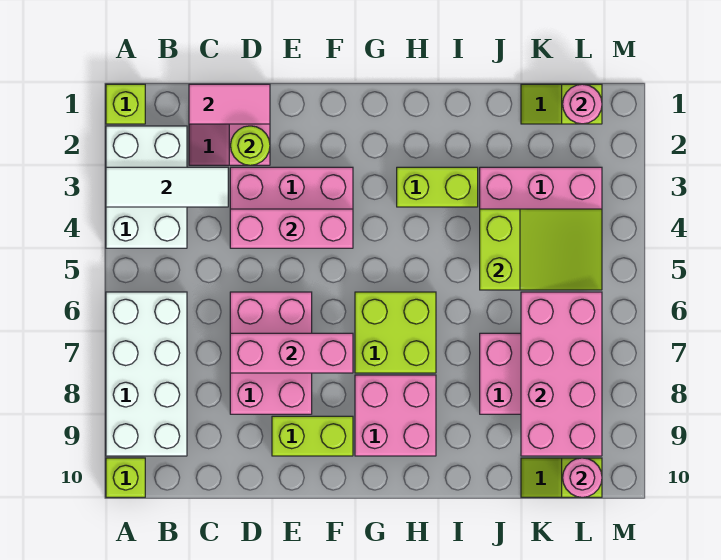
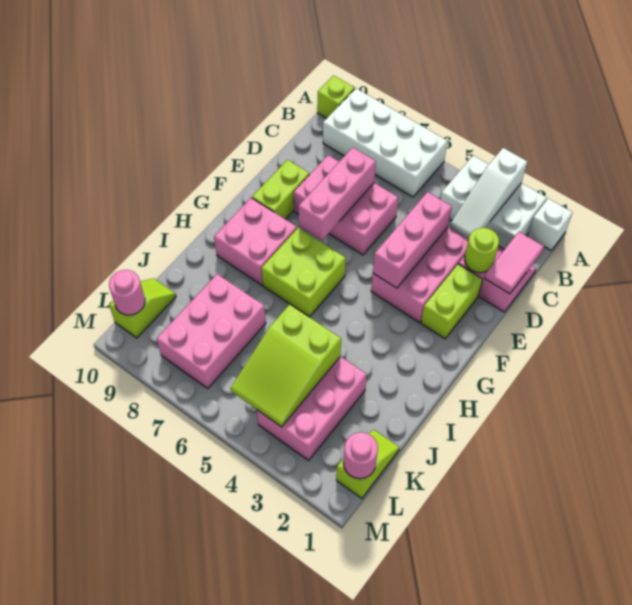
lime 1x1 brick [106,84,145,124] -> white 1x1 brick [527,198,573,250]
white 1x3 tile [106,167,228,207] -> white 1x3 slope [450,148,527,238]
lime 1x2 brick [397,167,478,207] -> lime 1x2 brick moved to [421,264,482,339]
pink 2x4 brick [521,292,602,456] -> none

